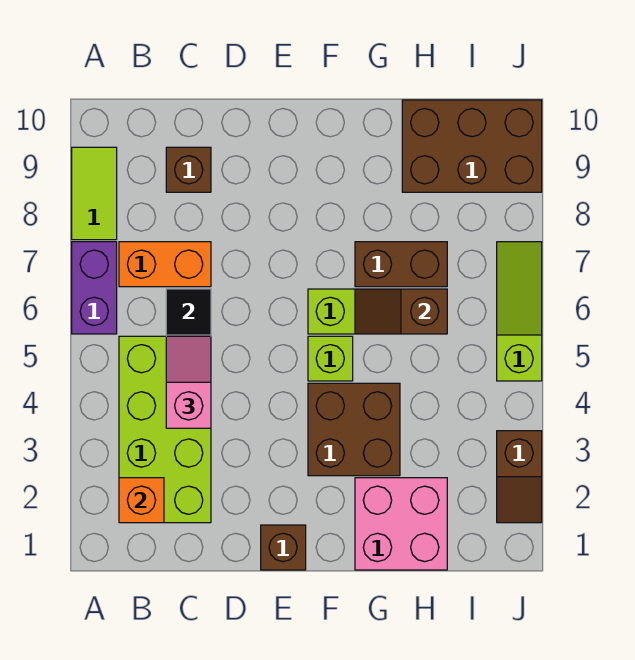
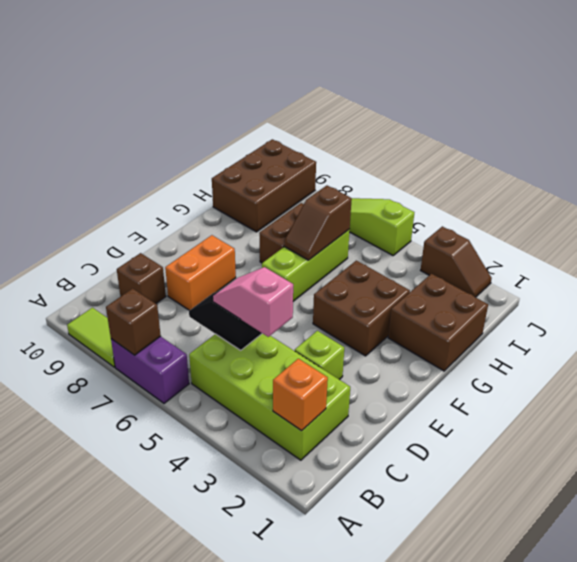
orange 1x2 brick [119,242,211,287] -> orange 1x2 brick moved to [165,235,236,311]
brown 1x1 brick [261,525,306,570] -> brown 1x1 brick moved to [106,288,161,355]
lime 1x1 brick [308,336,353,381] -> lime 1x1 brick moved to [295,331,344,380]
pink 2x2 brick [355,478,447,570] -> brown 2x2 brick [388,274,488,371]

